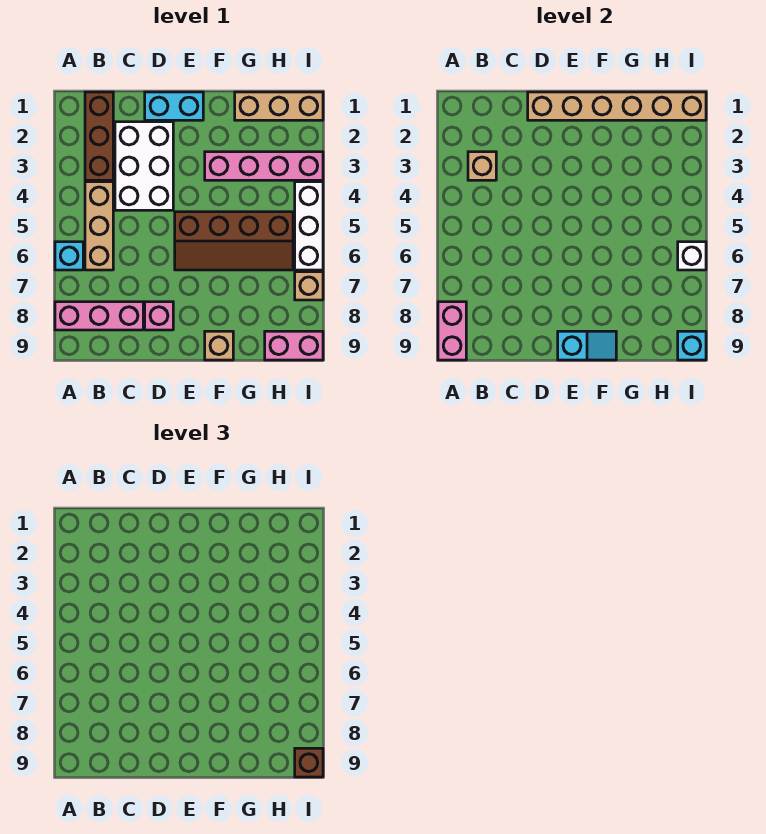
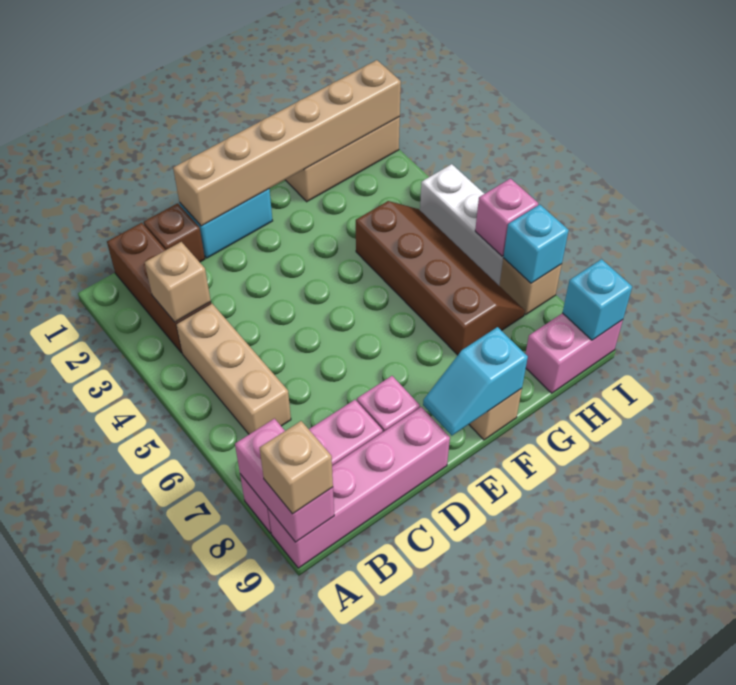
cyan 1x1 brick [55,242,83,270] -> cyan 1x1 brick moved to [503,205,569,283]
none -> tan 1x1 brick [259,421,333,514]
white 2x3 brick [115,122,173,210] -> none
brown 2x4 slope [175,212,293,270] -> brown 2x4 slope turned to [356,201,525,355]
cyan 1x2 slope [558,331,616,360] -> cyan 1x2 slope turned to [423,327,528,436]
pink 1x4 brick [205,152,323,180] -> pink 1x4 brick moved to [268,407,450,568]
white 1x1 brick [678,242,706,270] -> pink 1x1 brick [475,179,538,256]
brown 1x1 brick [295,748,323,777] -> brown 1x1 brick moved to [144,203,205,262]

